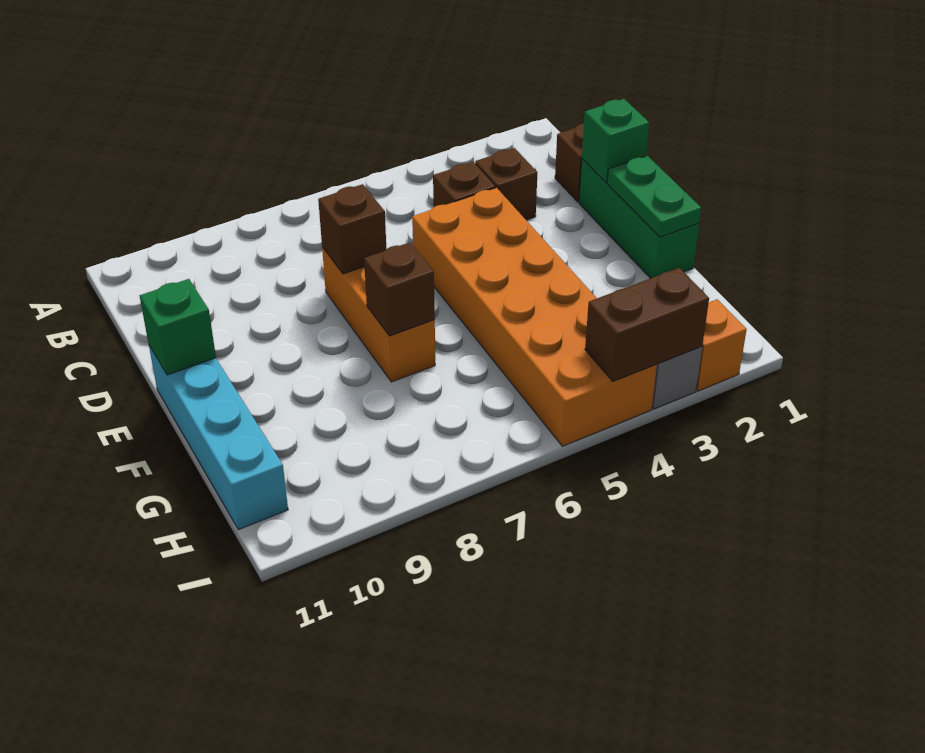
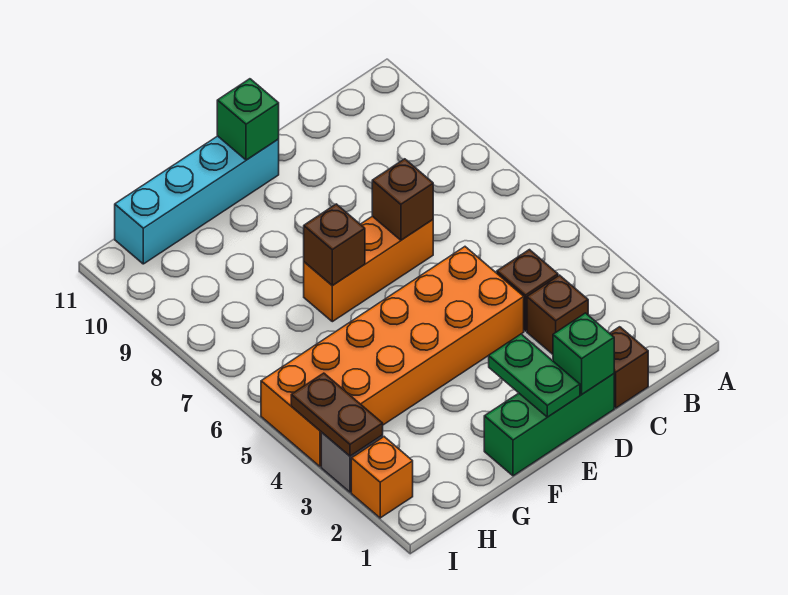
green 1x2 plate [607,156,701,237] -> green 1x2 plate turned to [489,334,580,417]
brown 1x2 brick [585,268,709,381] -> brown 1x2 plate [291,373,383,456]

